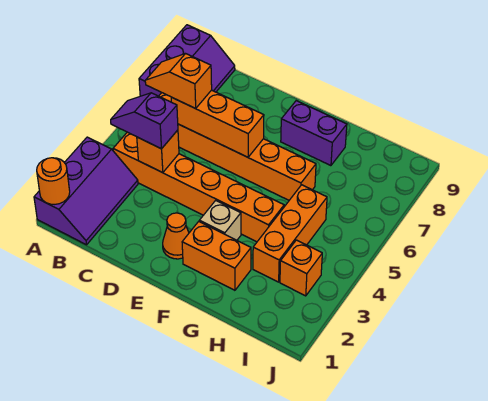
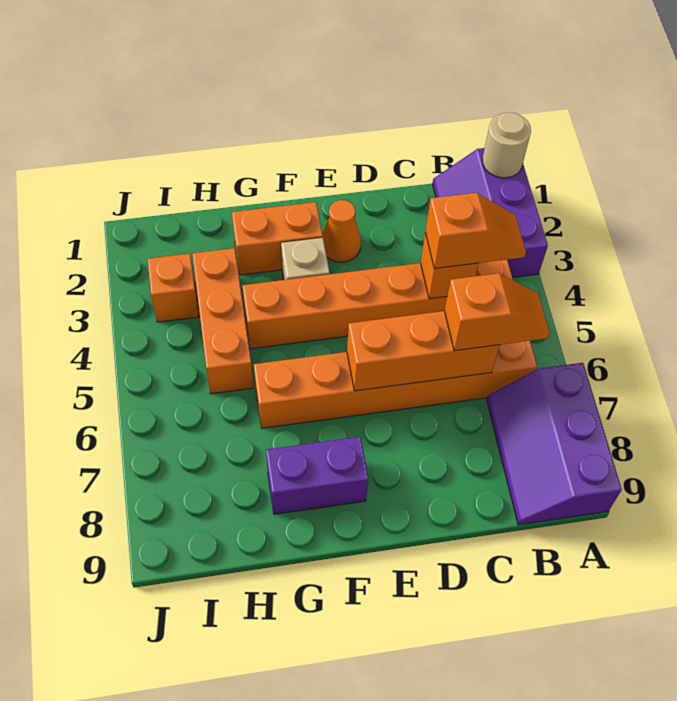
orange 1x1 round brick [37,158,70,204] -> tan 1x1 round brick [482,112,531,178]
purple 1x2 slope [111,93,178,149] -> orange 1x2 slope [425,193,526,269]

